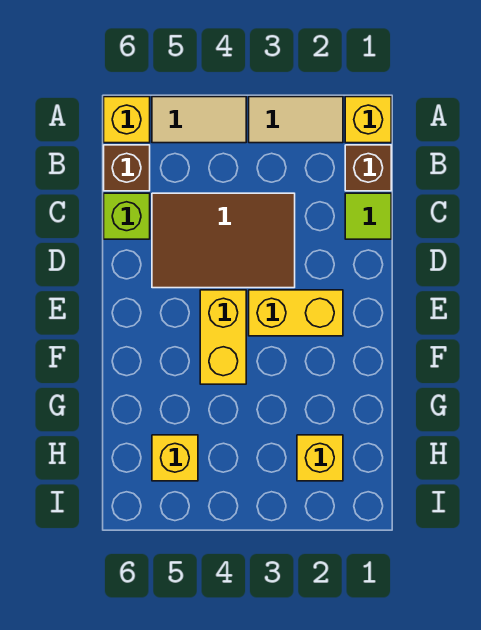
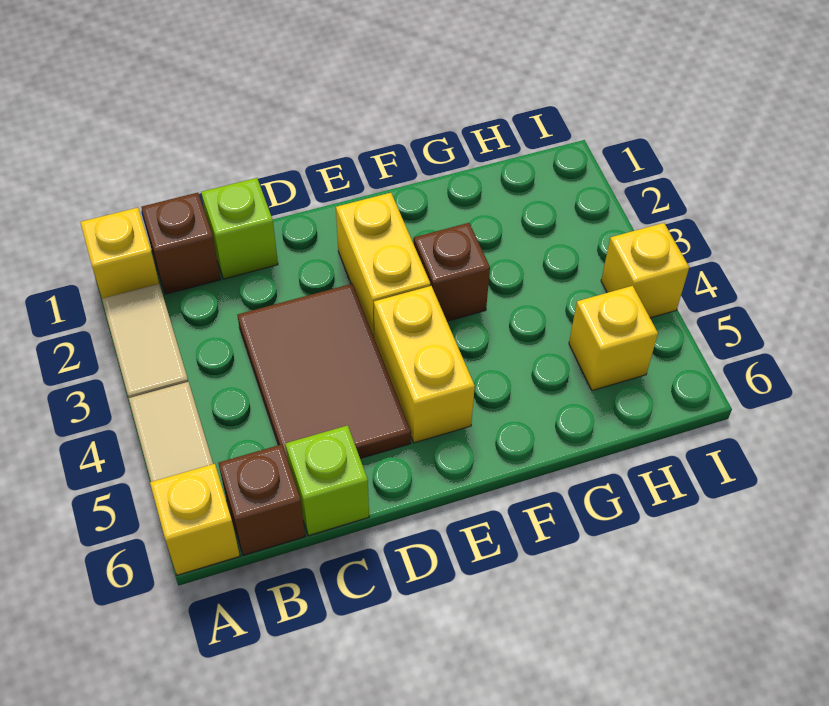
lime 1x1 tile [345,193,391,239] -> lime 1x1 brick [201,178,278,279]
yellow 1x2 brick [200,290,246,384] -> yellow 1x2 brick turned to [374,286,475,443]
none -> brown 1x1 brick [414,223,490,321]
yellow 1x1 brick [297,435,343,481] -> yellow 1x1 brick moved to [601,223,689,318]

